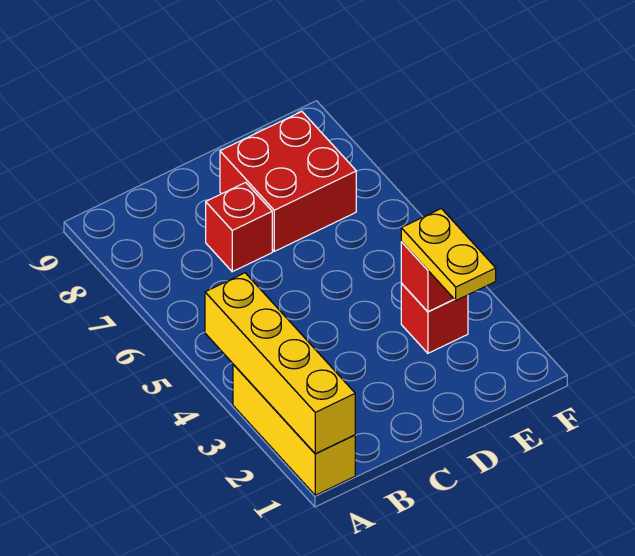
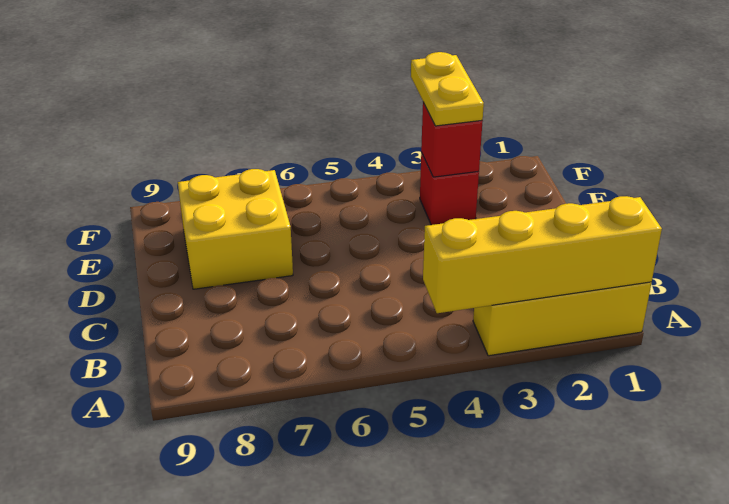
red 1x1 brick [206,182,272,272] -> none
red 2x2 brick [220,112,356,251] -> yellow 2x2 brick [178,169,293,289]
yellow 1x2 plate [401,209,496,300] -> yellow 1x2 plate turned to [411,52,484,126]

